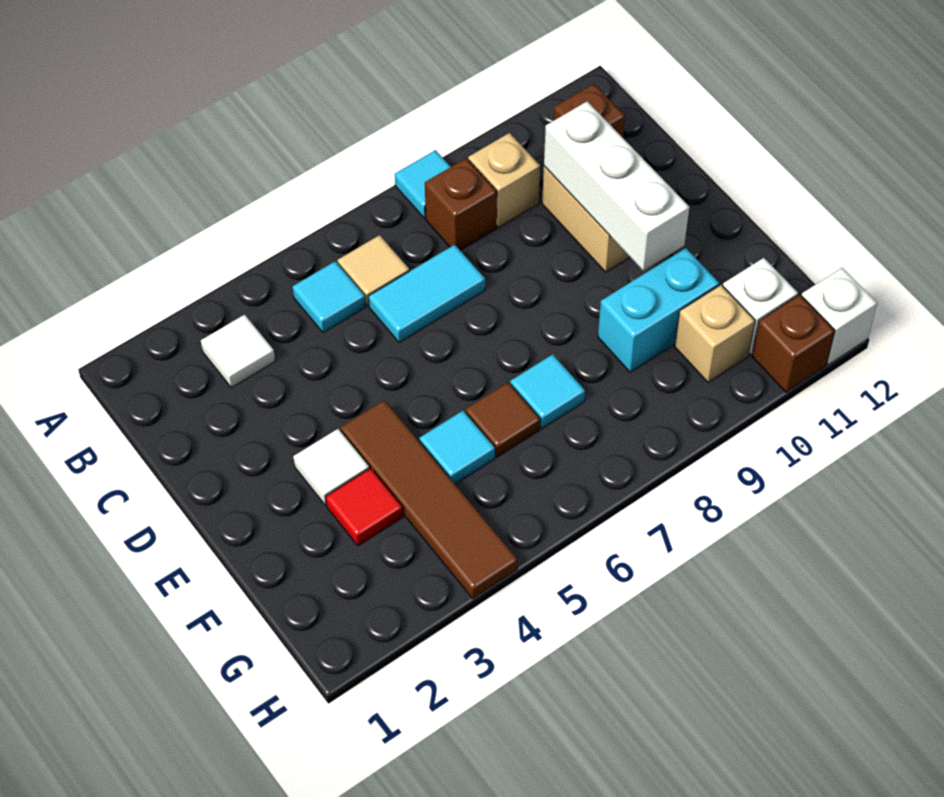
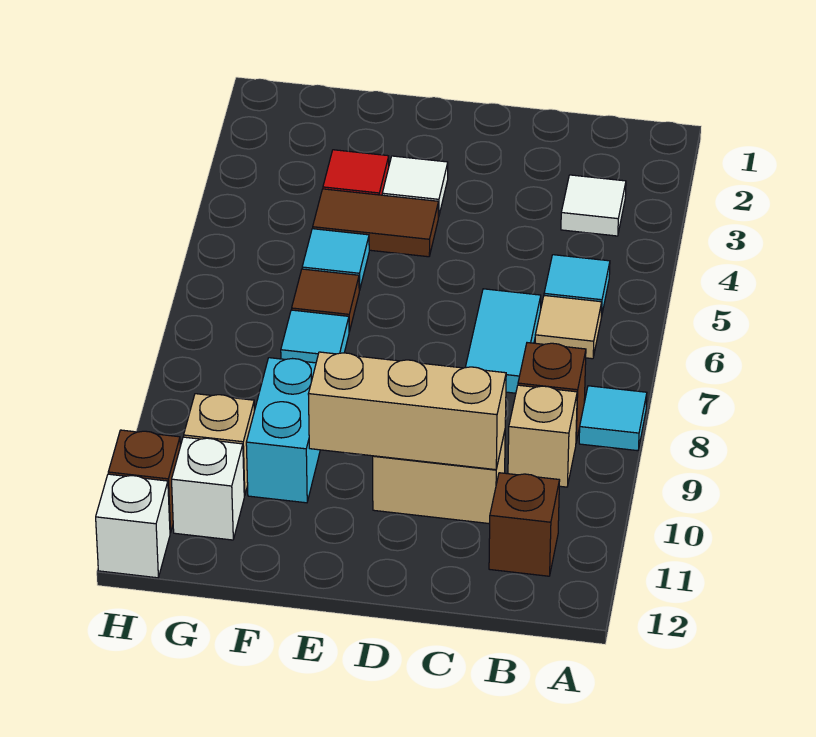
white 1x3 brick [544,101,689,271] -> tan 1x3 brick [308,352,506,470]
brown 1x4 tile [340,400,518,599] -> brown 1x2 tile [313,189,439,257]

